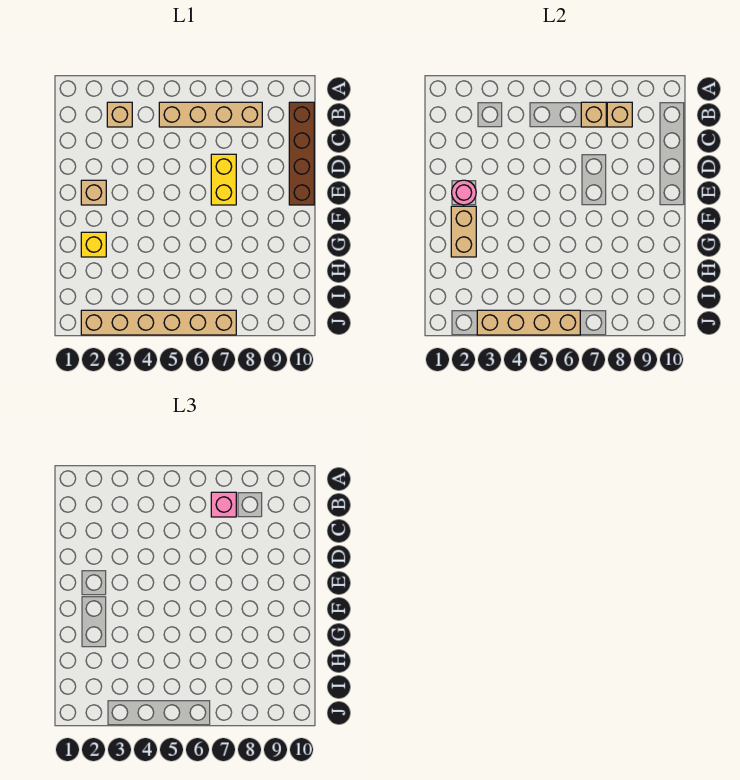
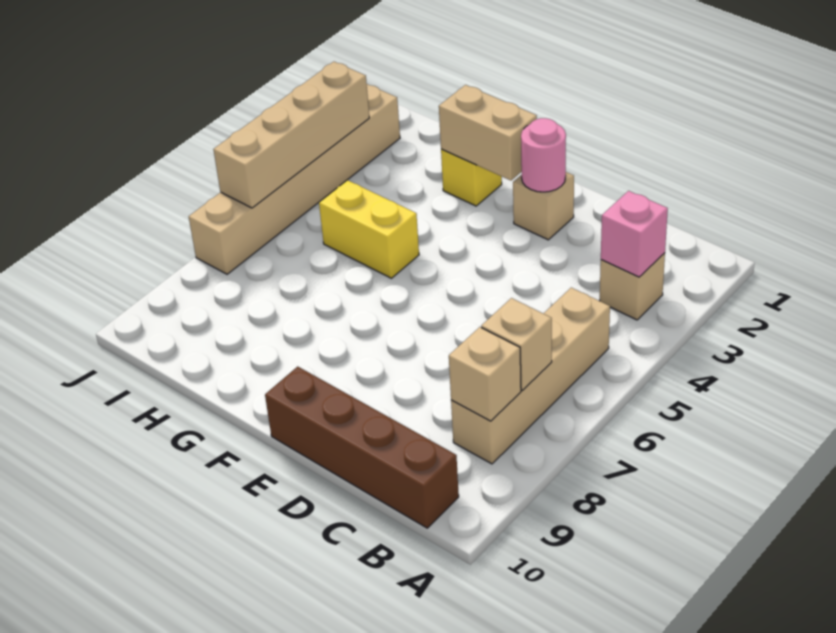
pink 1x1 brick [211,492,236,517] -> pink 1x1 brick moved to [601,191,668,277]
yellow 1x2 brick [211,154,236,205] -> yellow 1x2 brick moved to [319,180,419,278]

